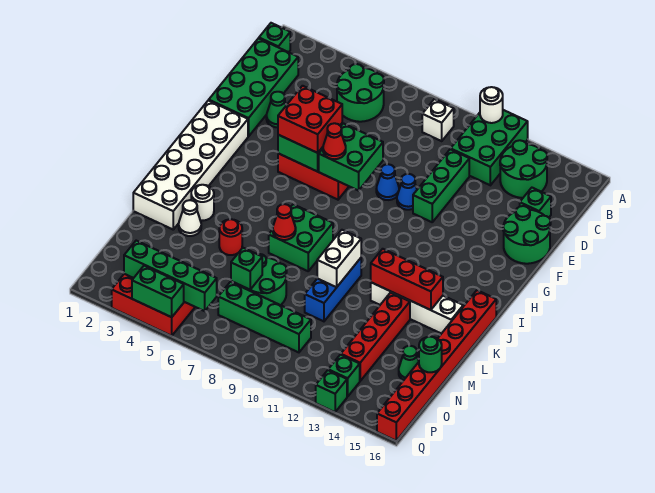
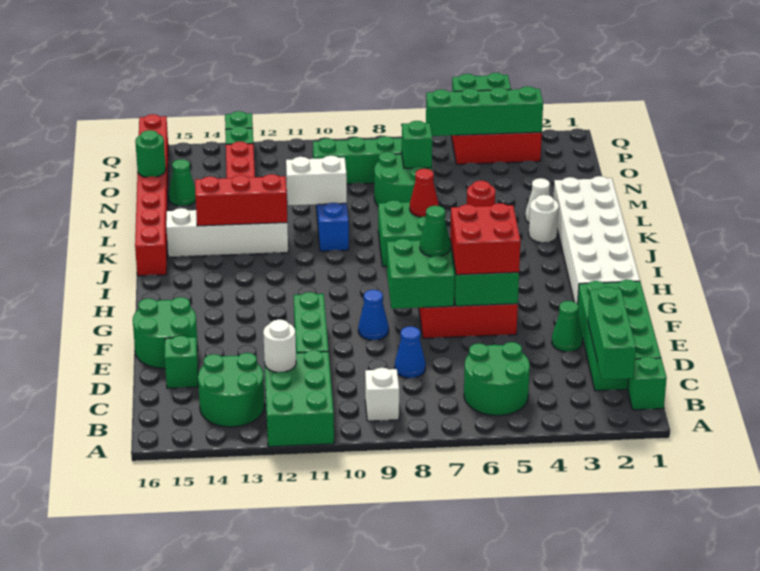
white 1x1 round brick [480,87,503,123] -> white 1x1 round brick moved to [263,320,296,372]
none -> green 1x3 brick [588,287,636,380]
blue 1x1 cone [397,174,417,210] -> blue 1x1 cone moved to [395,326,426,378]
red 1x1 cone [323,123,346,159] -> green 1x1 cone [420,206,450,257]
white 1x2 brick [317,230,361,287] -> white 1x2 brick turned to [286,156,347,205]

